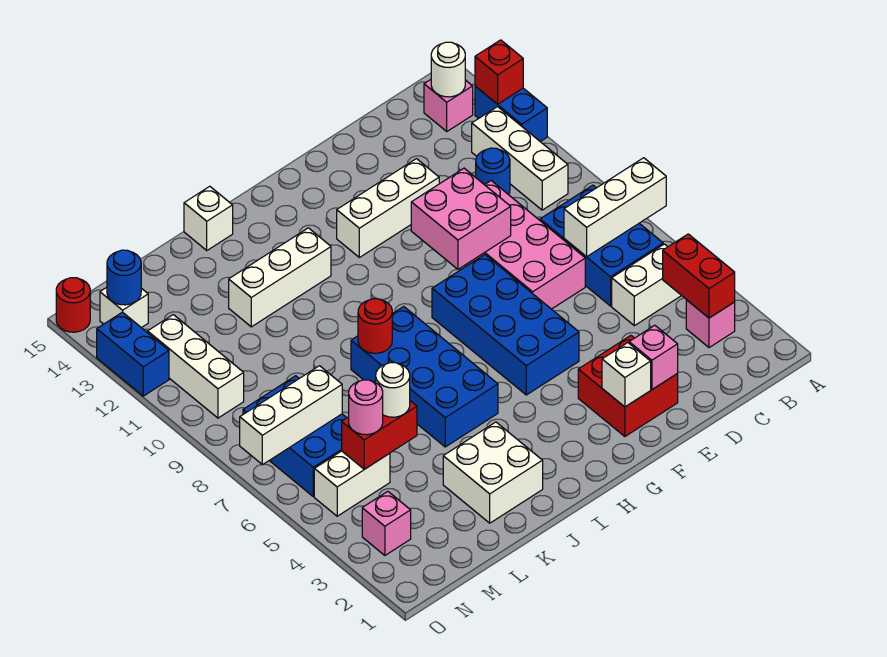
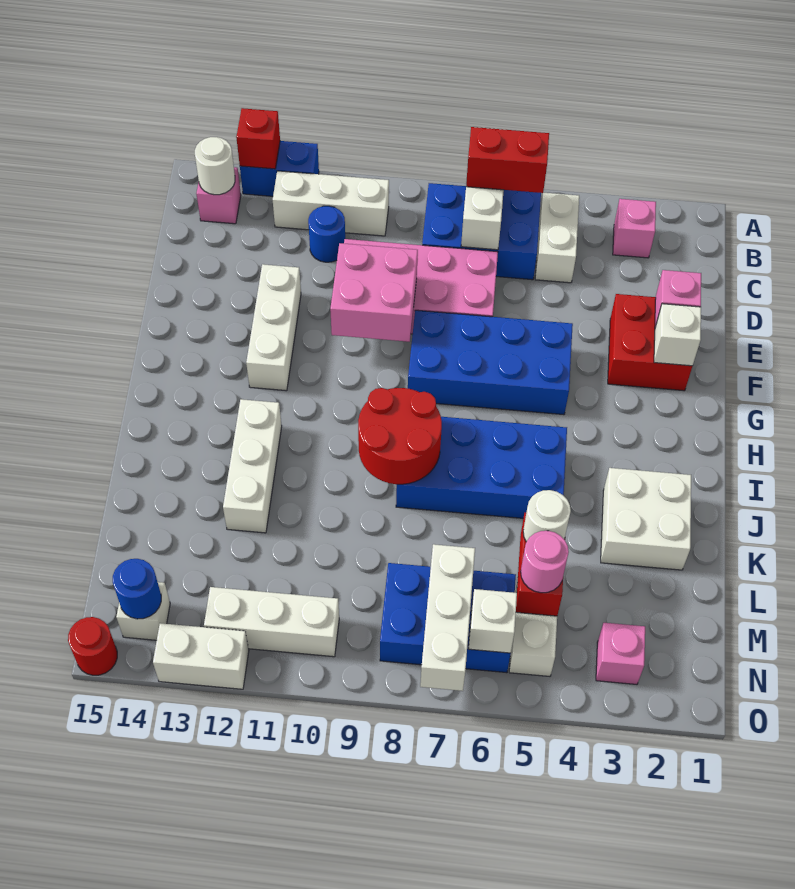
red 1x2 brick [663,234,735,318] -> red 1x2 brick moved to [466,127,549,193]
red 1x1 round brick [358,299,392,353] -> red 2x2 round brick [358,388,442,484]
white 1x1 brick [184,186,233,250] -> white 1x1 brick moved to [469,589,517,653]
blue 1x2 brick [97,312,169,396] -> white 1x2 brick [153,623,249,689]

